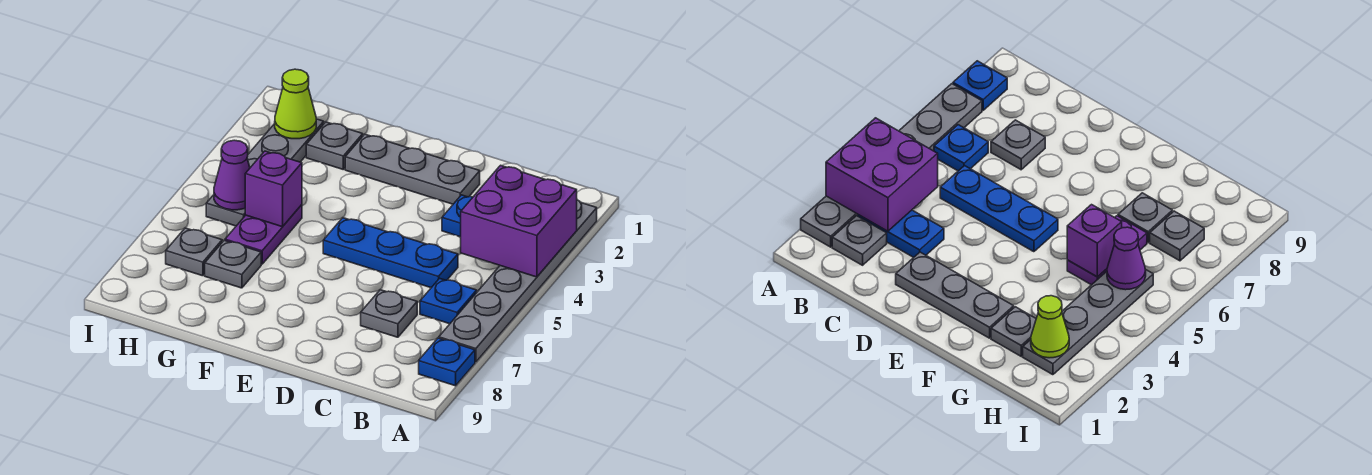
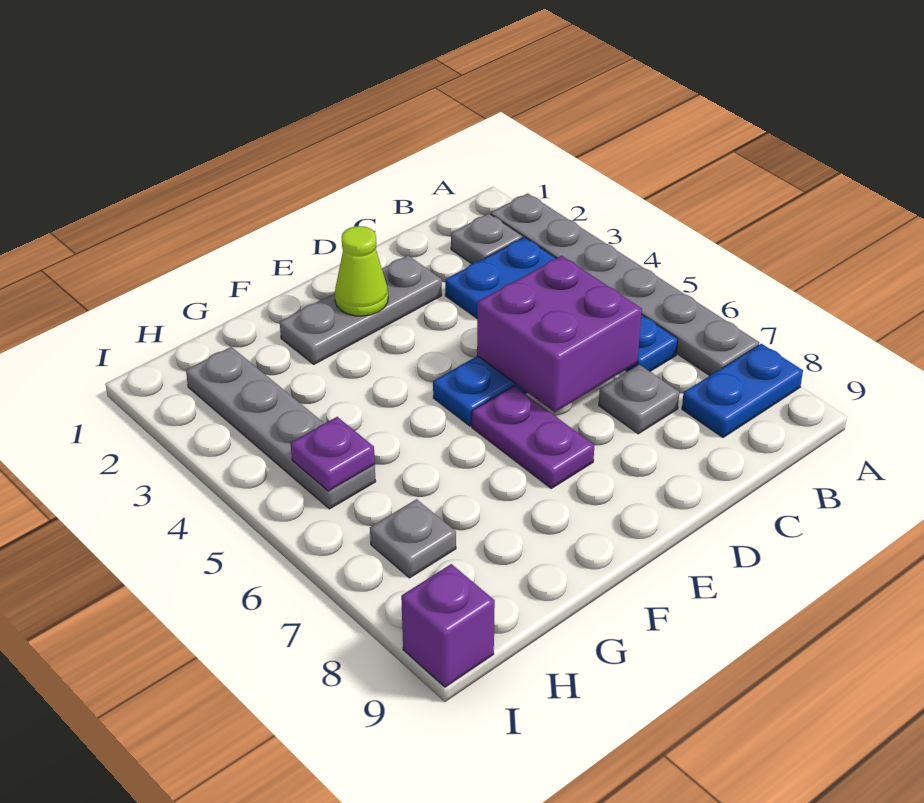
purple 2x2 brick [461,165,577,277] -> purple 2x2 brick moved to [477,256,642,412]
blue 1x1 plate [419,338,475,386] -> blue 1x2 plate [682,344,803,438]
grey 1x1 plate [306,122,363,169] -> none
purple 1x2 plate [225,205,302,264] -> purple 1x2 plate moved to [472,386,594,488]
purple 1x1 brick [245,151,302,227] -> purple 1x1 brick moved to [401,564,495,687]
grey 1x1 plate [205,240,261,288] -> none
lime 1x1 cone [275,69,316,139] -> lime 1x1 cone moved to [335,226,388,316]
purple 1x1 cone [214,140,250,210] -> purple 1x1 plate [291,417,375,491]

